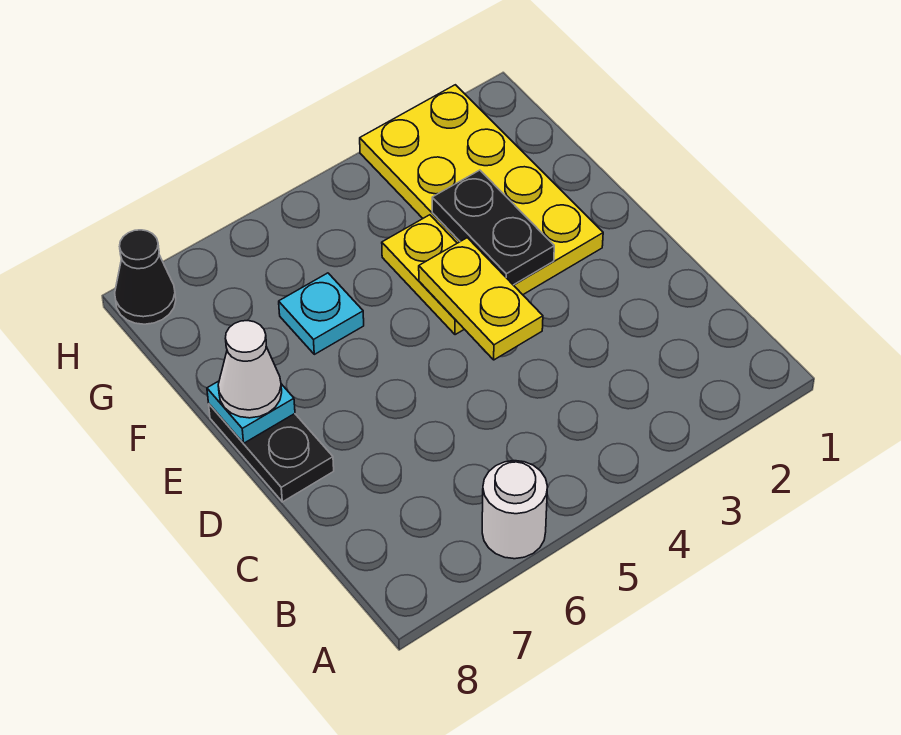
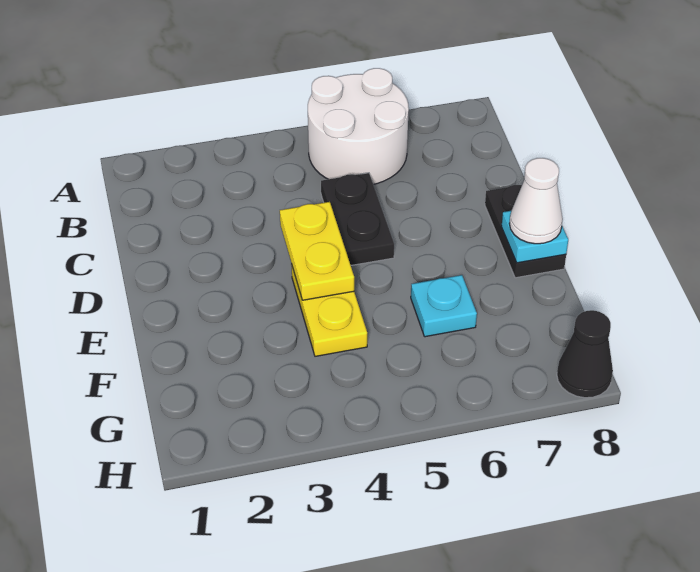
white 1x1 round brick [482,461,548,559] -> white 2x2 round brick [308,68,409,184]
yellow 2x4 plate [360,85,603,295] -> none
black 1x2 plate [432,170,554,285] -> black 1x2 plate moved to [321,173,394,265]

